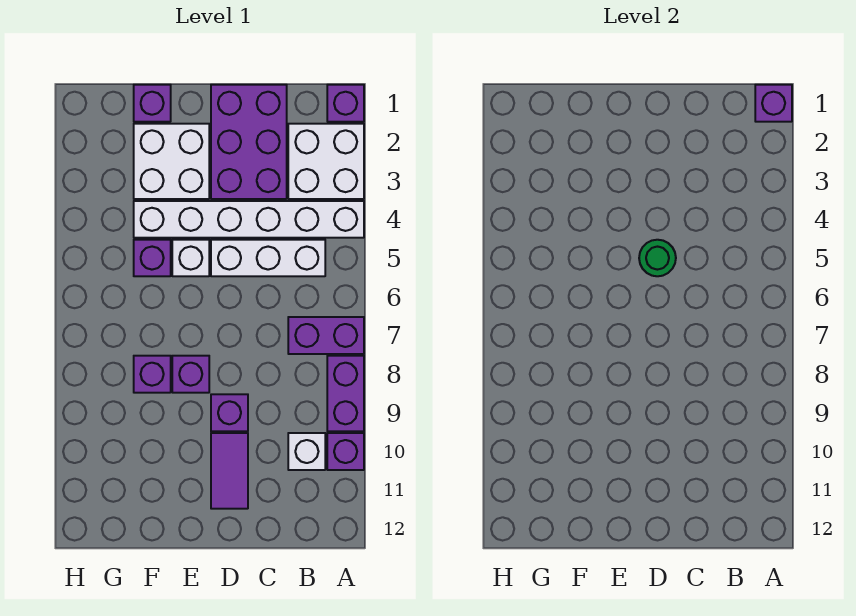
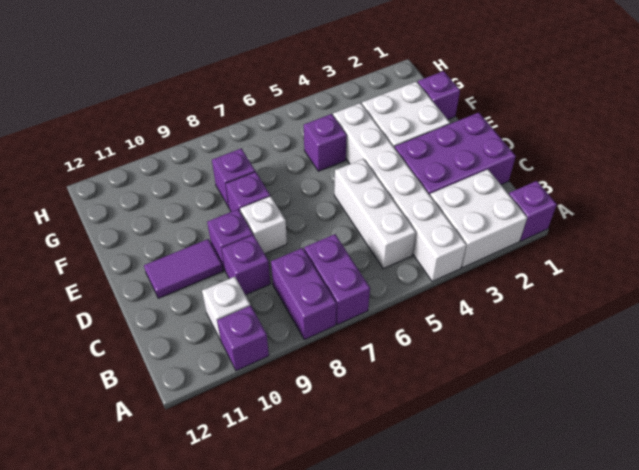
purple 1x1 brick [755,85,792,122] -> purple 1x1 brick moved to [222,235,270,295]
purple 1x2 brick [327,356,364,431] -> purple 1x2 brick turned to [271,248,336,340]
green 1x1 round brick [639,240,676,276] -> none
white 1x1 brick [172,240,209,276] -> white 1x1 brick moved to [240,196,287,254]

